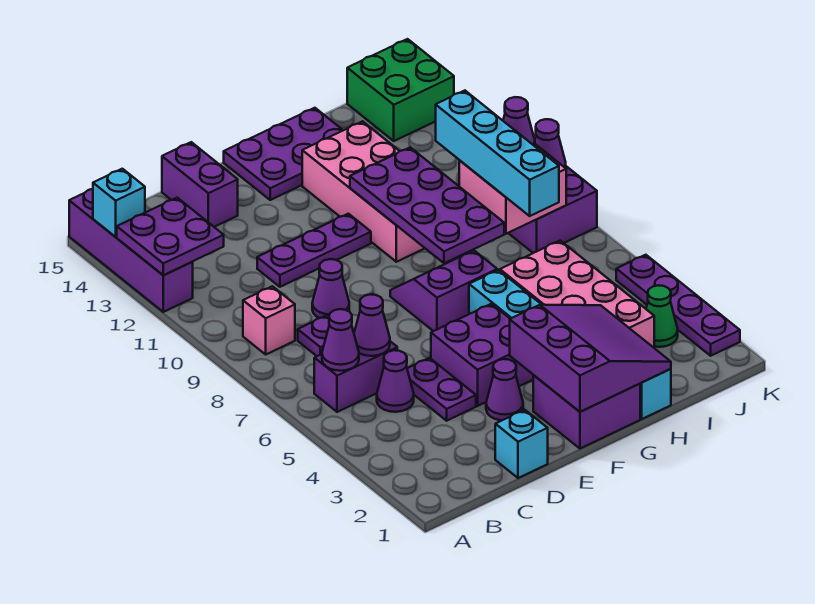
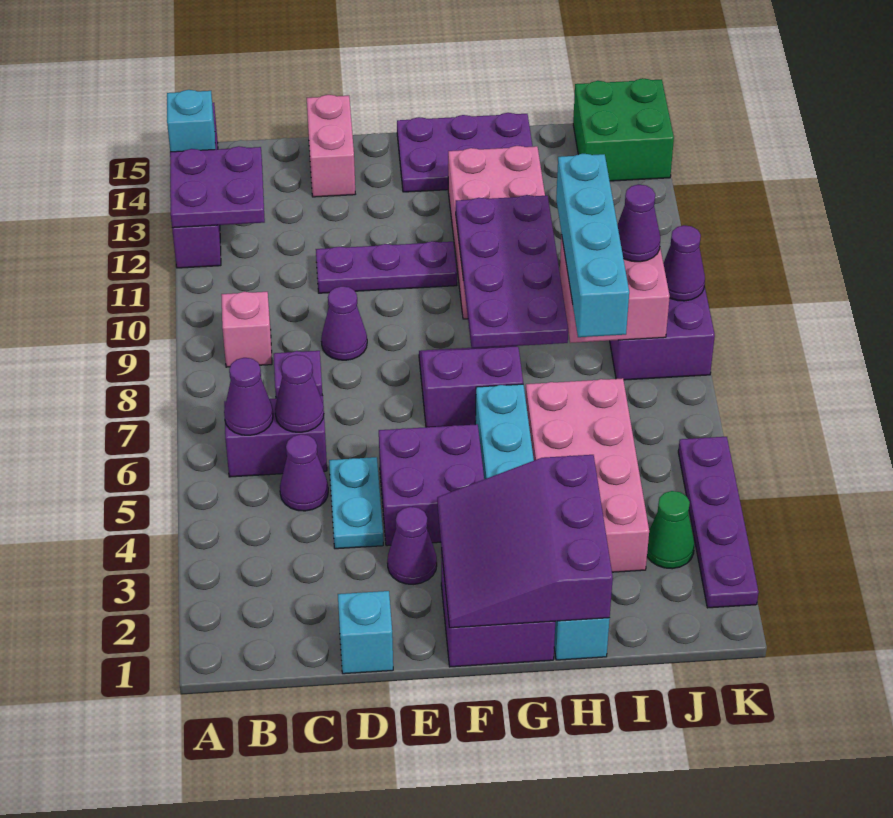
purple 1x2 plate [407,358,476,421] -> cyan 1x2 plate [329,457,383,549]
purple 1x2 brick [162,142,238,227] -> pink 1x2 brick [307,95,355,197]
purple 3x3 slope [510,305,671,412] -> purple 3x3 slope turned to [437,455,613,628]

